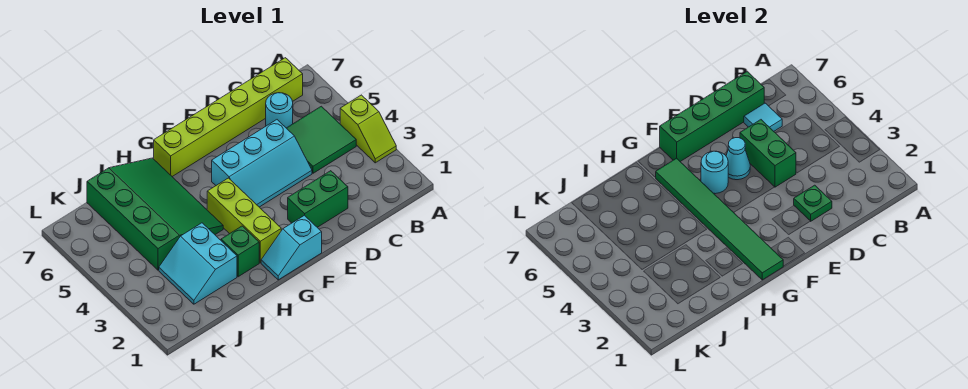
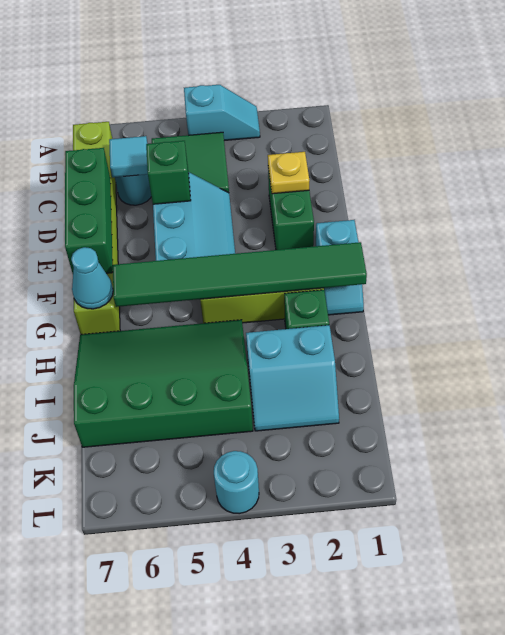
lime 1x2 slope [340,95,396,163] -> cyan 1x2 slope [184,85,260,141]
green 1x4 brick [660,72,764,162] -> green 1x3 brick [65,148,113,273]
green 1x1 plate [794,185,832,221] -> yellow 1x1 plate [268,152,310,194]
green 1x2 brick [740,120,796,187] -> green 1x1 brick [146,141,191,204]
cyan 1x1 cone [726,138,750,180] -> cyan 1x1 cone moved to [71,247,113,309]
cyan 1x1 round brick [701,151,728,194] -> cyan 1x1 round brick moved to [214,451,259,514]

